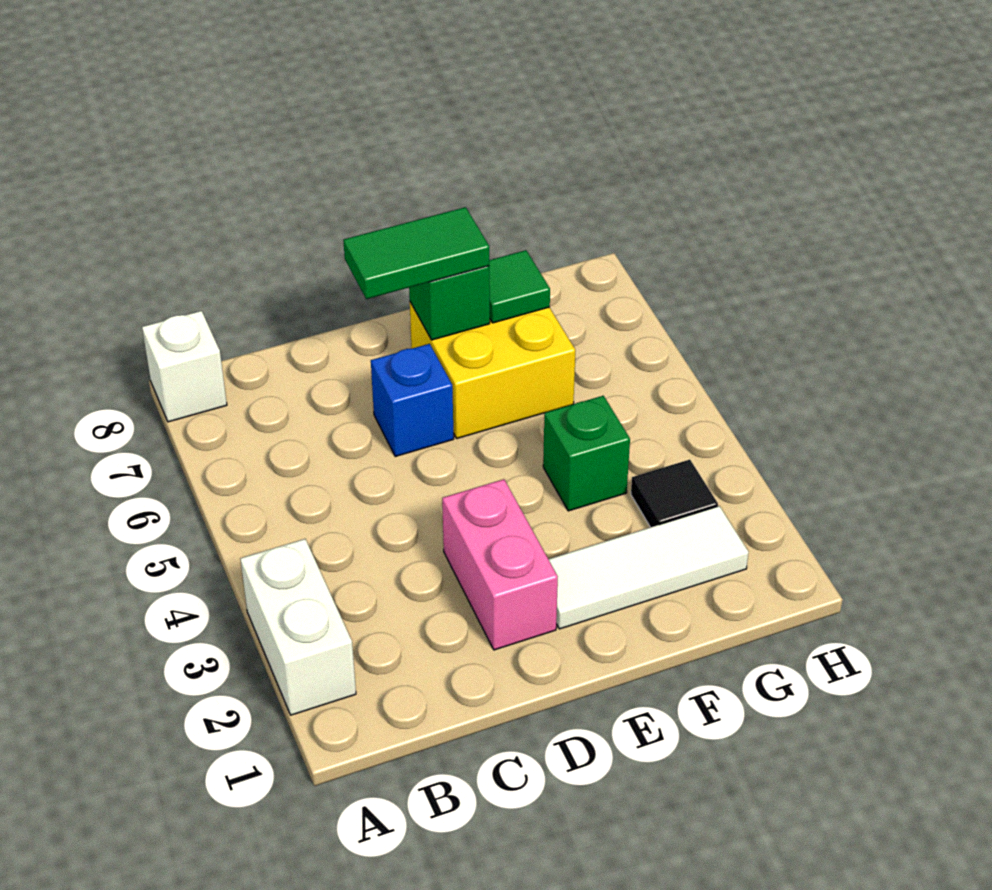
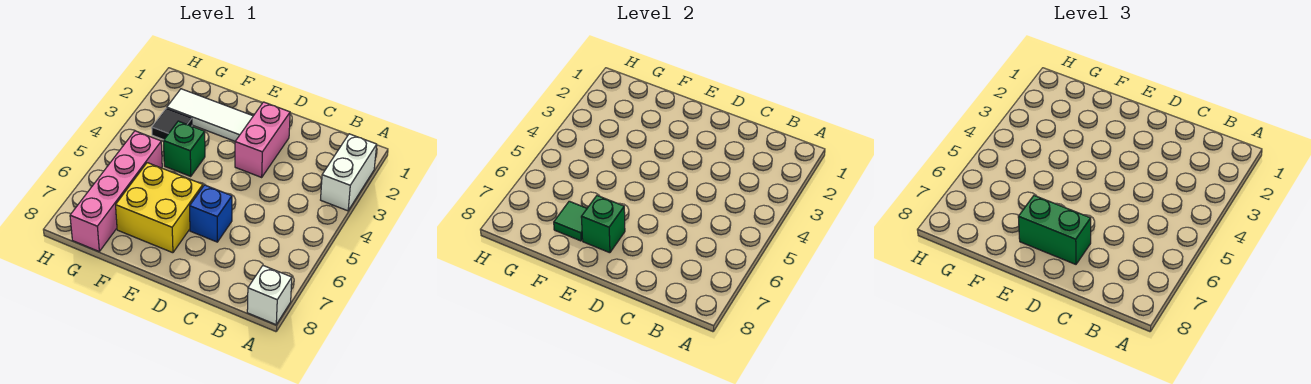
green 1x2 tile [343,207,489,299] -> green 1x2 brick [1018,196,1091,264]
none -> pink 1x4 brick [70,131,162,251]

